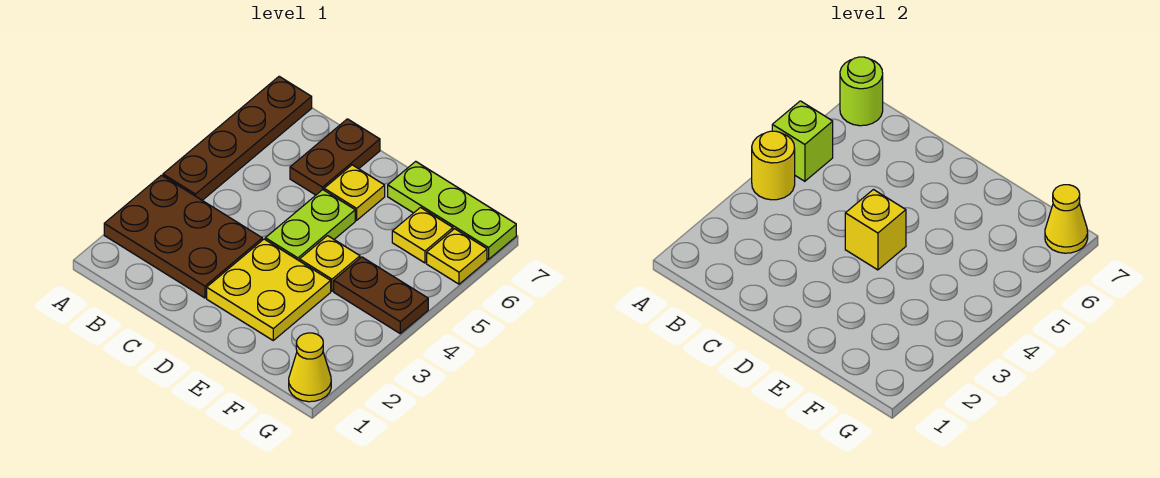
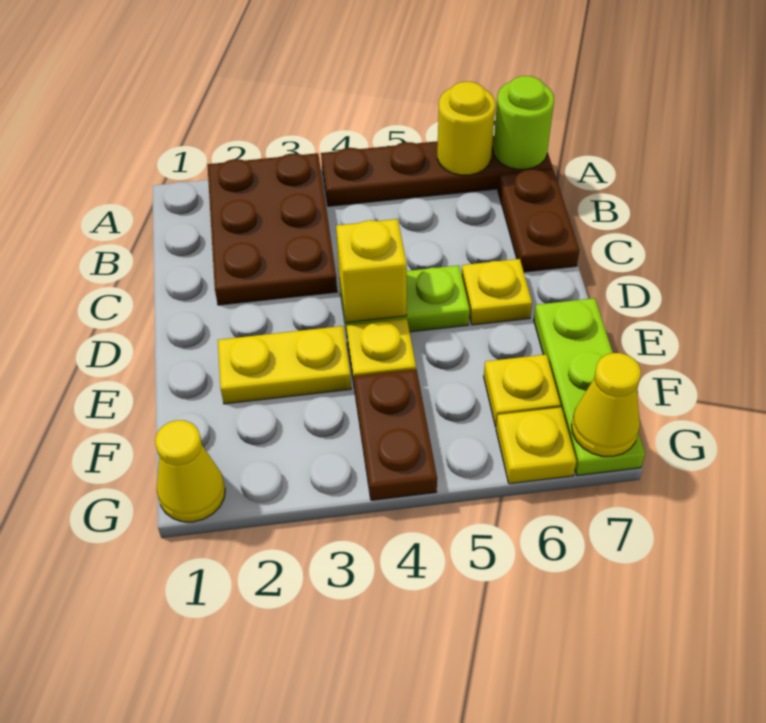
yellow 1x1 round brick [752,131,795,200] -> yellow 1x1 round brick moved to [437,82,495,175]
lime 1x1 brick [772,101,833,181] -> none
brown 1x2 plate [290,119,380,195] -> brown 1x2 plate turned to [498,169,579,272]
yellow 2x2 plate [207,239,331,340] -> yellow 1x2 plate [218,326,351,404]

